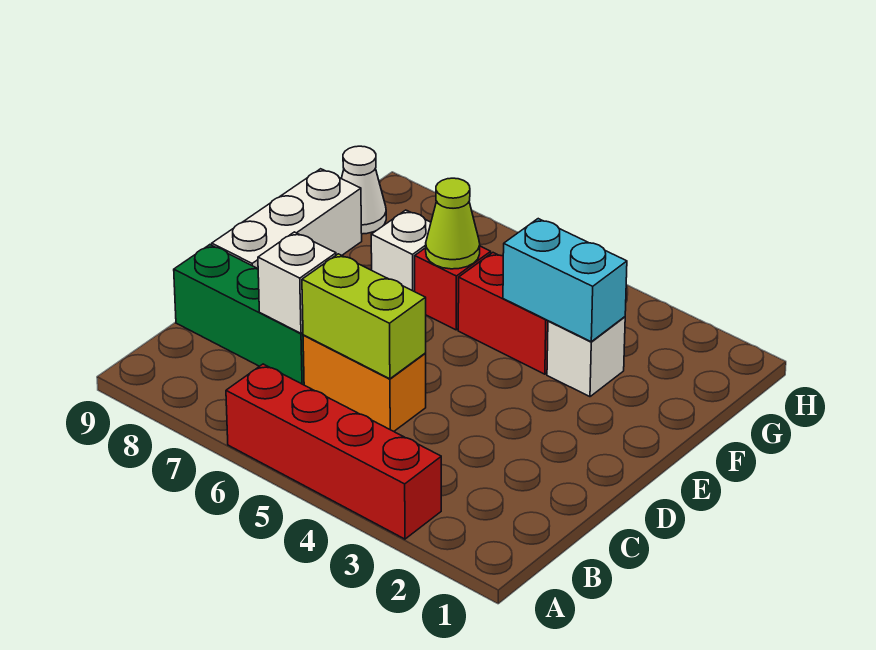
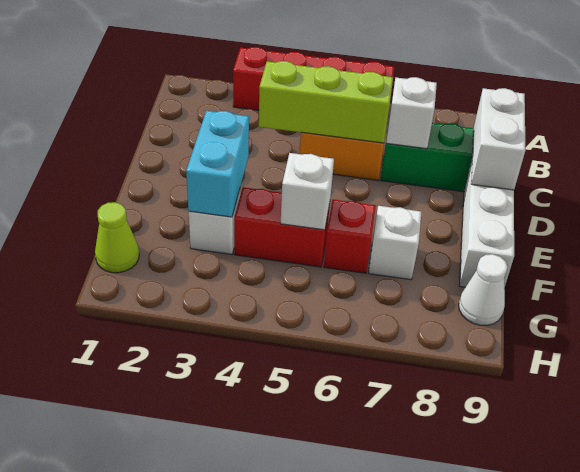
lime 1x2 brick [302,254,426,379] -> lime 1x3 brick [259,61,393,143]
none -> white 1x2 brick [471,88,525,190]
cyan 1x2 brick [503,219,627,342] -> cyan 1x2 brick turned to [186,111,249,217]
none -> white 1x1 brick [281,153,334,230]
lime 1x1 cone [426,178,480,269] -> lime 1x1 cone moved to [95,202,139,273]

